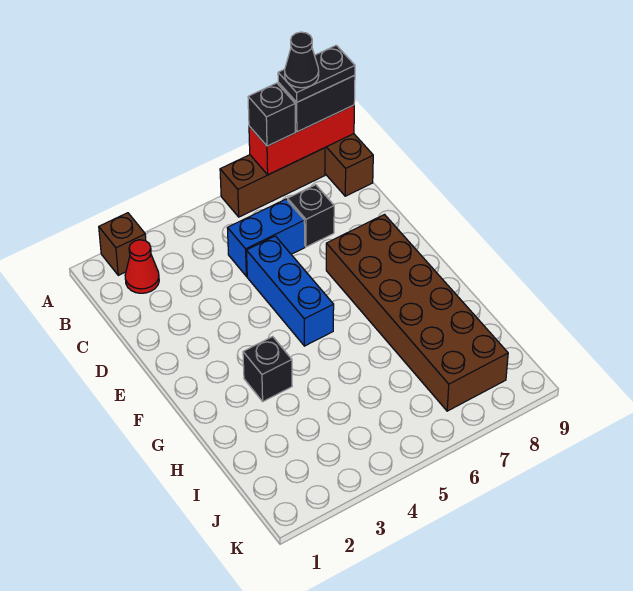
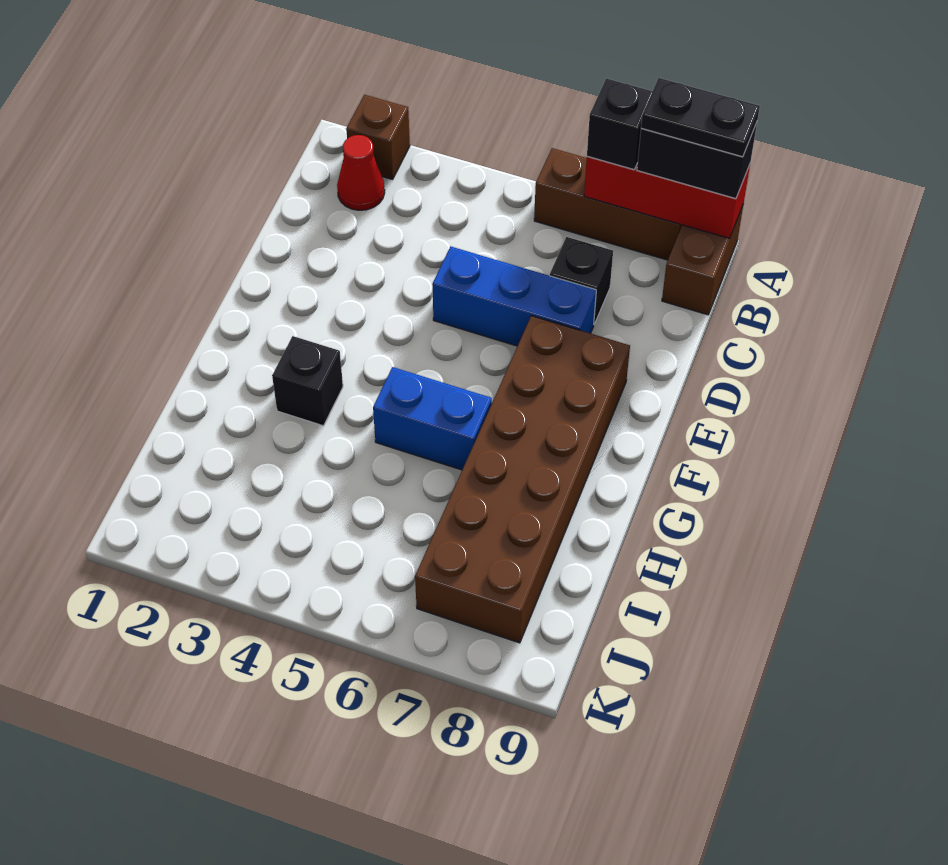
black 1x1 cone [285,32,319,88] -> none
blue 1x2 brick [227,199,305,276] -> blue 1x2 brick moved to [373,367,492,470]
blue 1x3 brick [247,236,334,346] -> blue 1x3 brick turned to [432,247,596,346]

